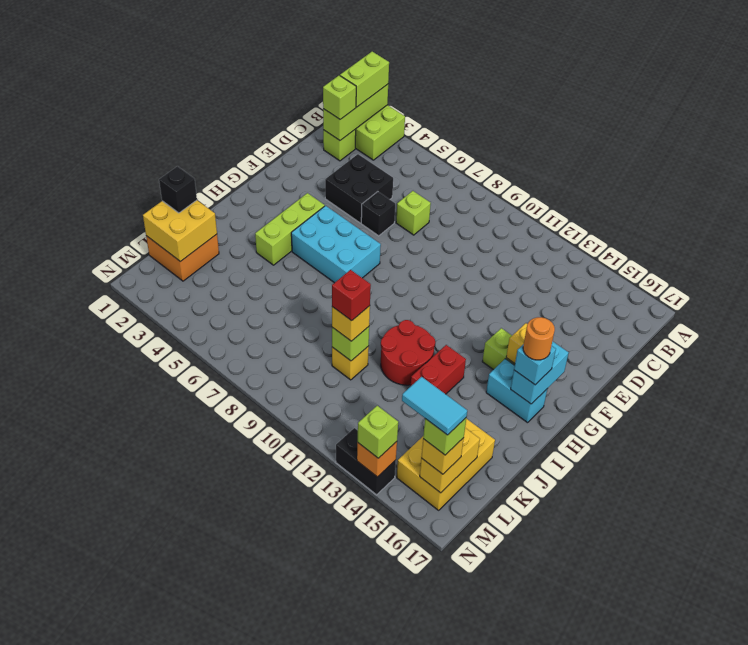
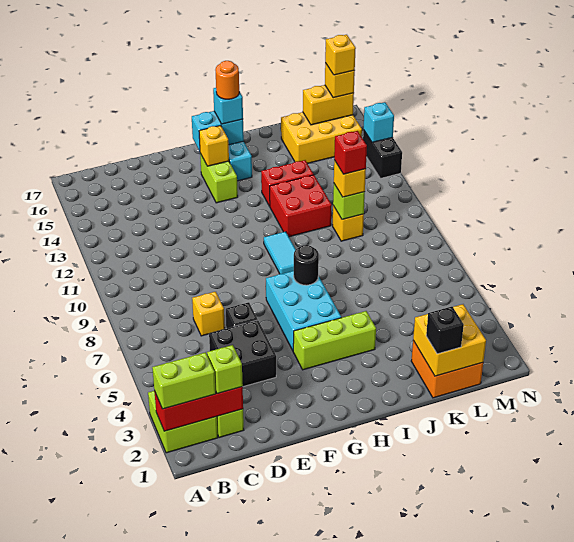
lime 1x3 brick [323,84,388,140] -> red 1x3 brick [154,387,243,431]
lime 1x1 brick [396,191,431,235] -> yellow 1x1 brick [192,292,225,336]
none -> black 1x1 round brick [294,245,319,285]
red 2x2 round brick [381,320,435,385] -> red 2x2 brick [270,175,332,237]
cyan 1x2 tile [402,377,467,435] -> cyan 1x2 tile moved to [264,232,296,274]
lime 1x1 brick [423,418,466,455] -> yellow 1x1 brick [325,35,356,75]
orange 1x1 brick [357,442,397,477] -> cyan 1x1 brick [364,102,394,142]
lime 1x1 brick [358,406,398,458] -> none

